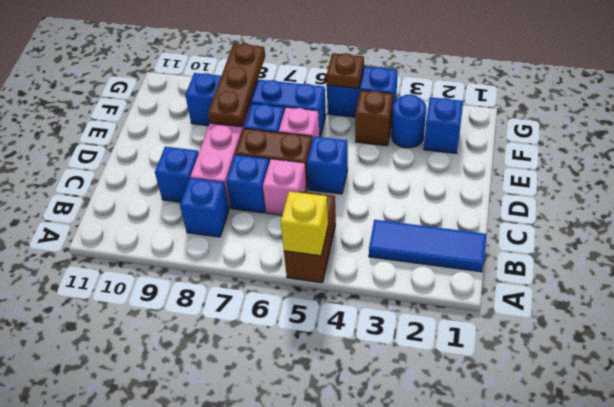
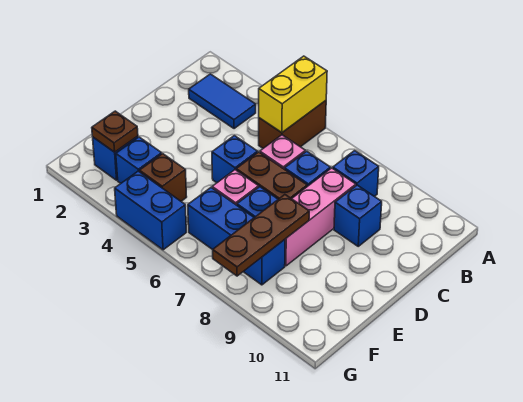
yellow 1x1 brick [281,191,328,256] -> yellow 1x2 brick [259,56,327,133]
blue 1x3 tile [369,220,486,272] -> blue 1x2 tile [189,74,256,129]
blue 1x1 round brick [391,94,426,148] -> blue 1x1 brick [116,137,162,183]
blue 1x4 brick [185,73,326,137] -> blue 1x3 brick [188,188,285,285]
brown 1x1 plate [326,53,364,88] -> brown 1x1 plate moved to [92,111,138,152]

